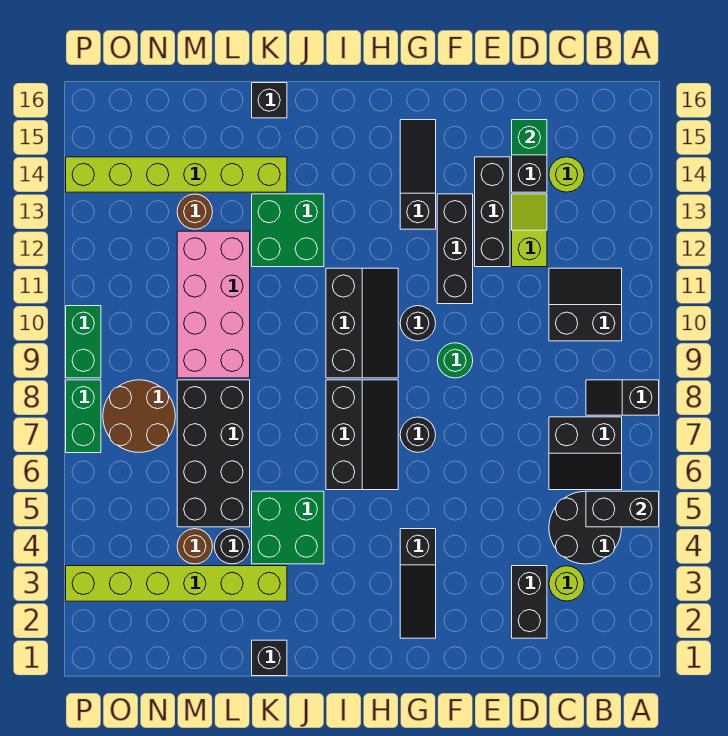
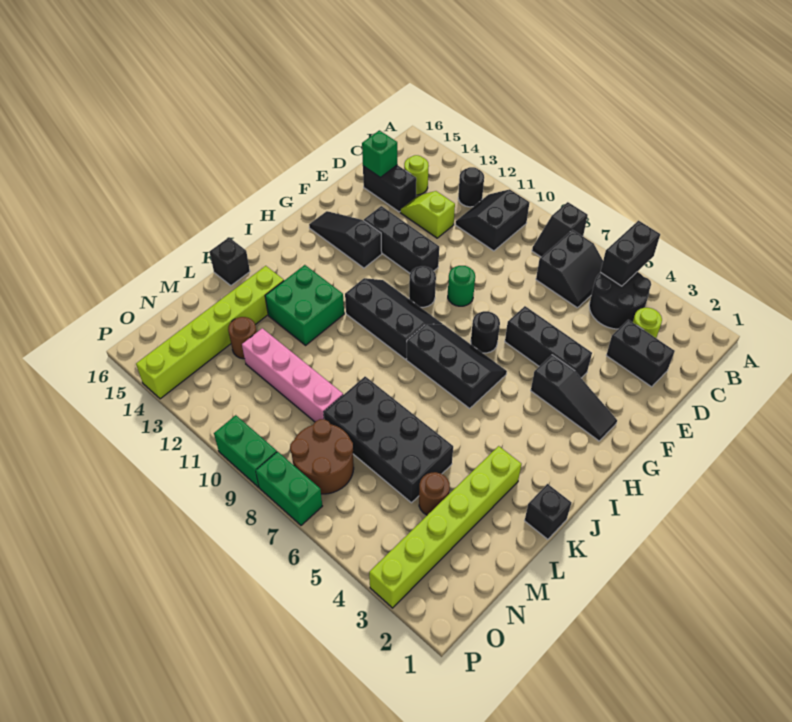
black 1x3 brick [475,157,510,267] -> black 1x3 brick moved to [505,306,592,378]
green 2x2 brick [252,491,324,564] -> none
black 1x1 round brick [214,529,250,564] -> black 1x1 round brick moved to [458,167,484,207]
pink 2x4 brick [177,231,250,378] -> pink 1x4 brick [242,328,343,422]

